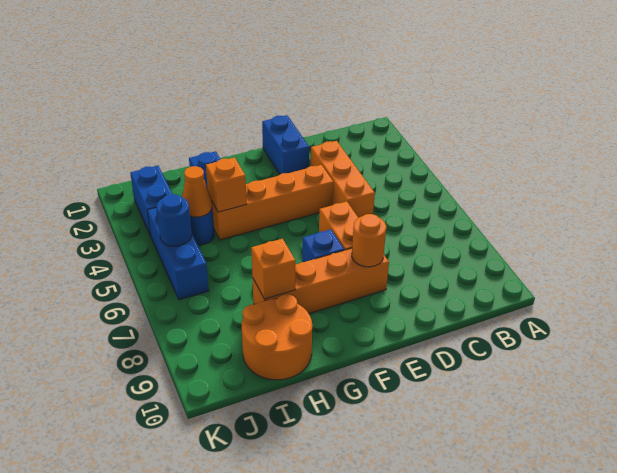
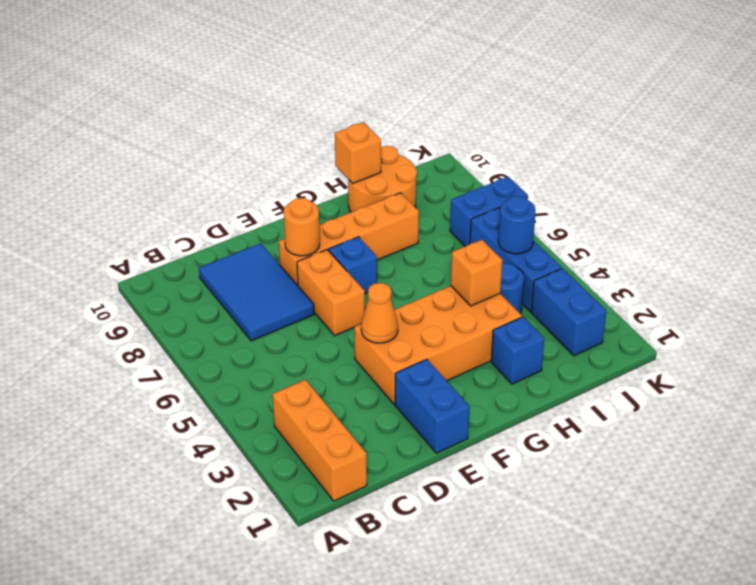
none -> blue 2x3 tile [199,243,314,341]
orange 1x3 brick [311,141,375,218] -> orange 1x3 brick moved to [273,380,367,501]
orange 1x4 brick [212,165,333,240] -> orange 2x4 brick [354,286,522,404]
orange 1x1 brick [251,239,296,299] -> orange 1x1 brick moved to [335,122,381,184]
orange 1x1 cone [182,166,212,217] -> orange 1x1 cone moved to [361,283,398,343]
none -> blue 1x2 brick [450,177,527,246]

